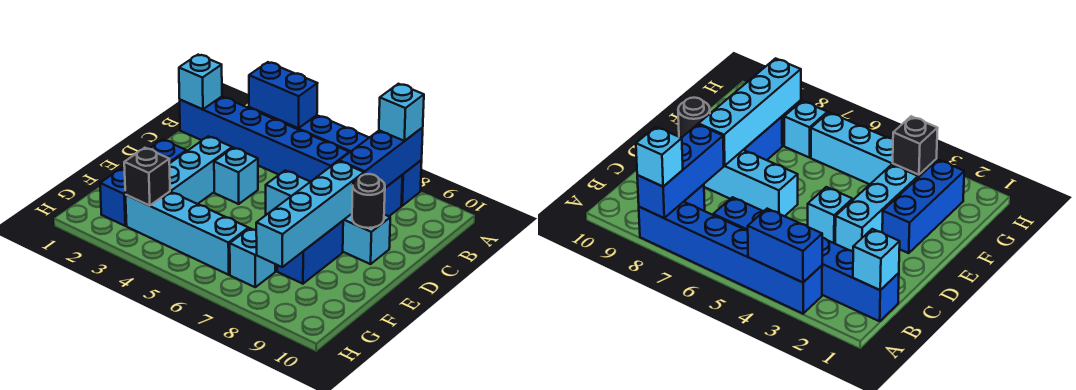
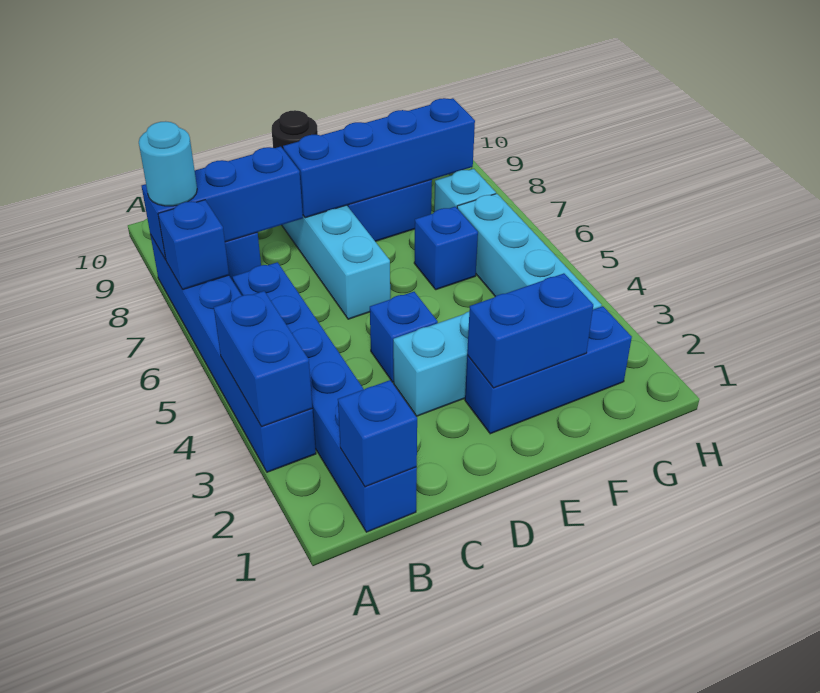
none -> blue 1x1 brick [158,200,229,290]
cyan 1x1 brick [379,84,424,141] -> cyan 1x1 round brick [139,121,197,206]
cyan 1x1 brick [179,55,222,109] -> blue 1x1 brick [338,380,417,487]
cyan 1x1 brick [214,148,258,204] -> blue 1x1 brick [370,292,438,382]
cyan 1x4 brick [256,161,364,267] -> blue 1x4 brick [283,98,475,218]
none -> blue 1x2 brick [467,273,593,388]
none -> blue 1x1 brick [414,207,478,290]
black 1x1 brick [124,148,170,206] -> none

